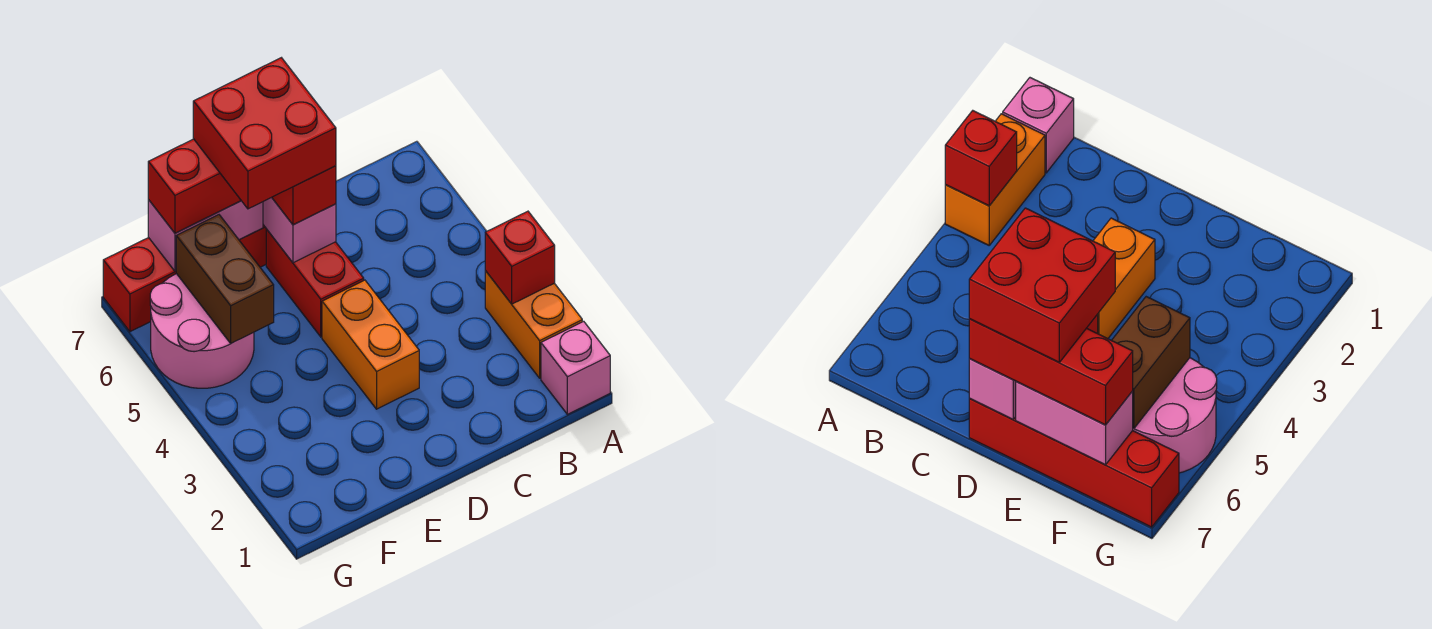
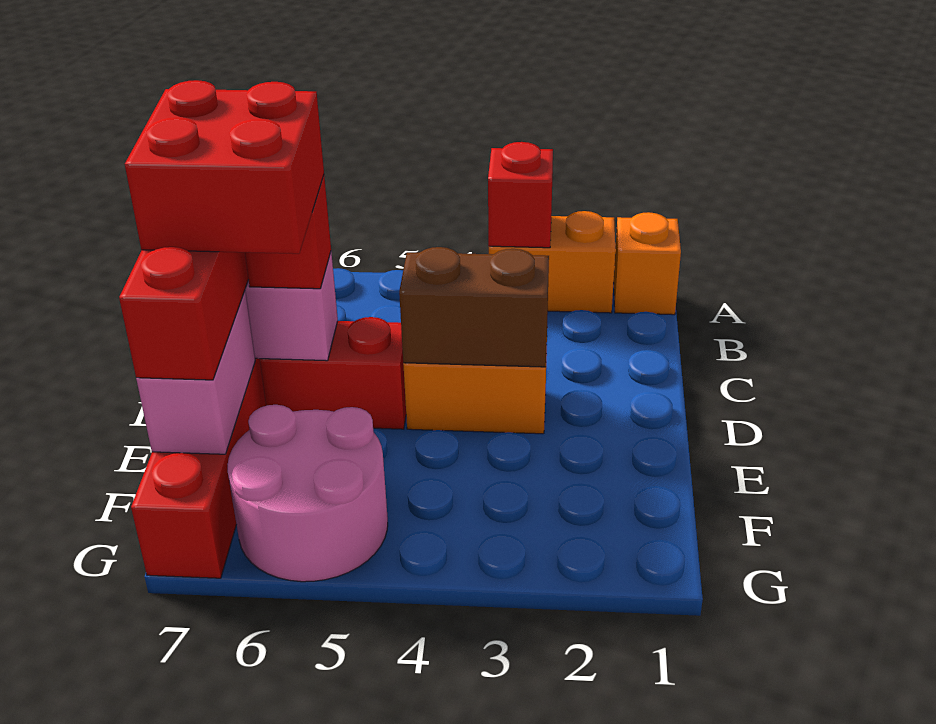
pink 1x1 brick [541,321,610,414] -> orange 1x1 brick [614,212,681,315]
brown 1x2 brick [176,215,274,343] -> brown 1x2 brick moved to [399,247,549,367]

